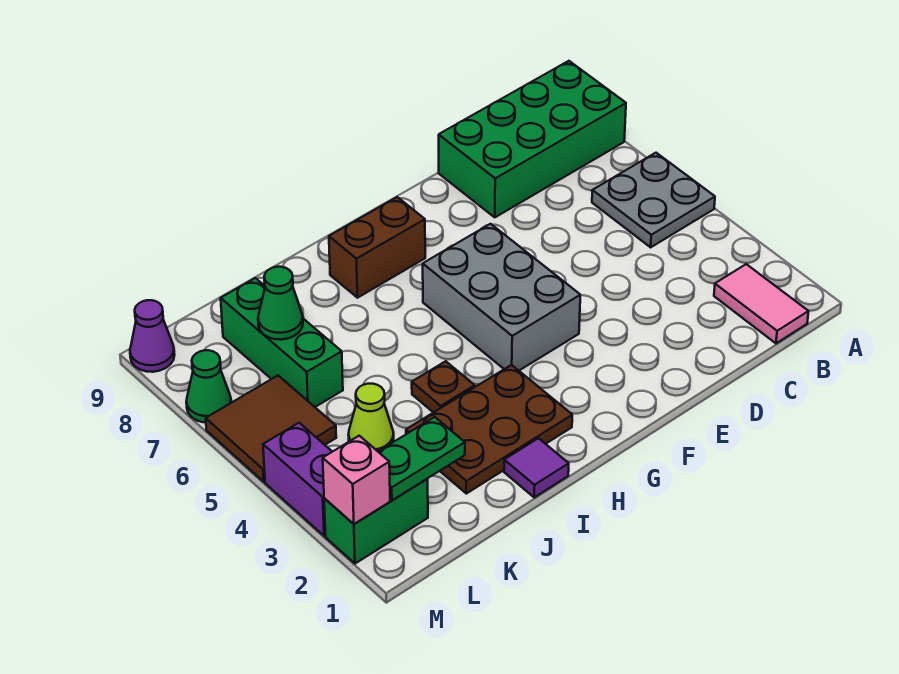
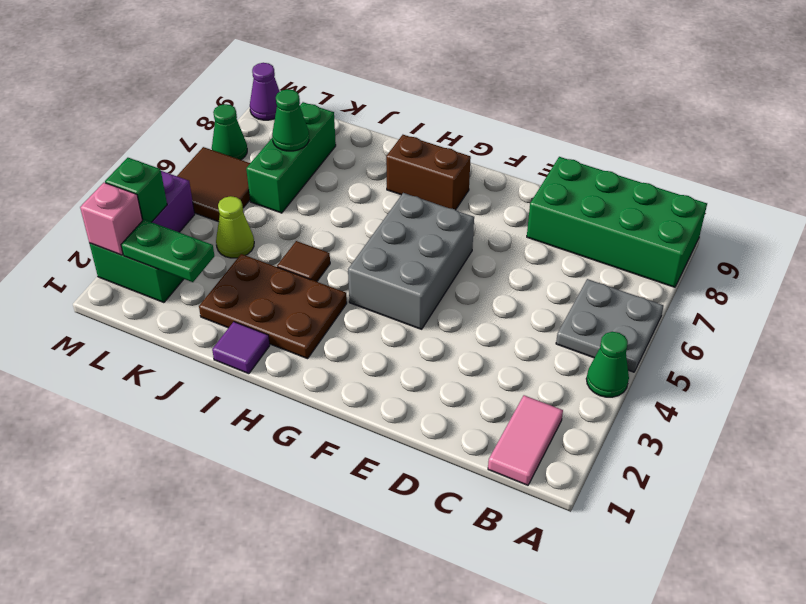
none -> green 1x1 cone [586,332,629,397]
brown 1x1 plate [412,361,475,413] -> brown 1x1 tile [277,241,330,282]
none -> green 1x1 brick [105,158,167,222]

